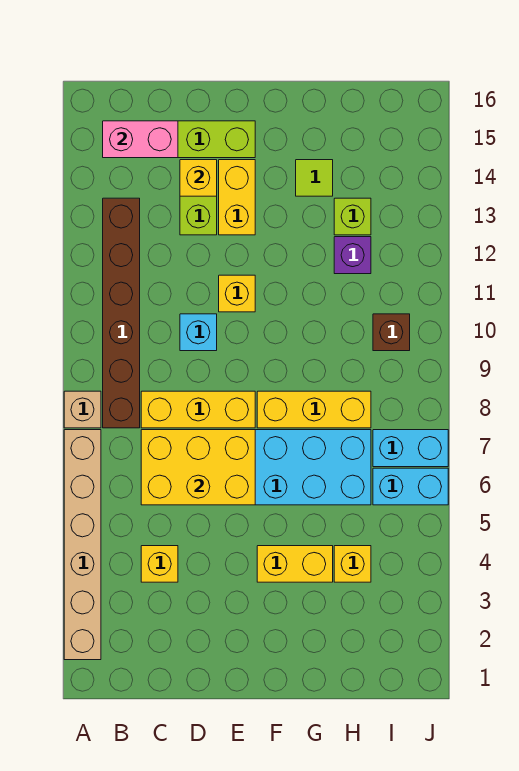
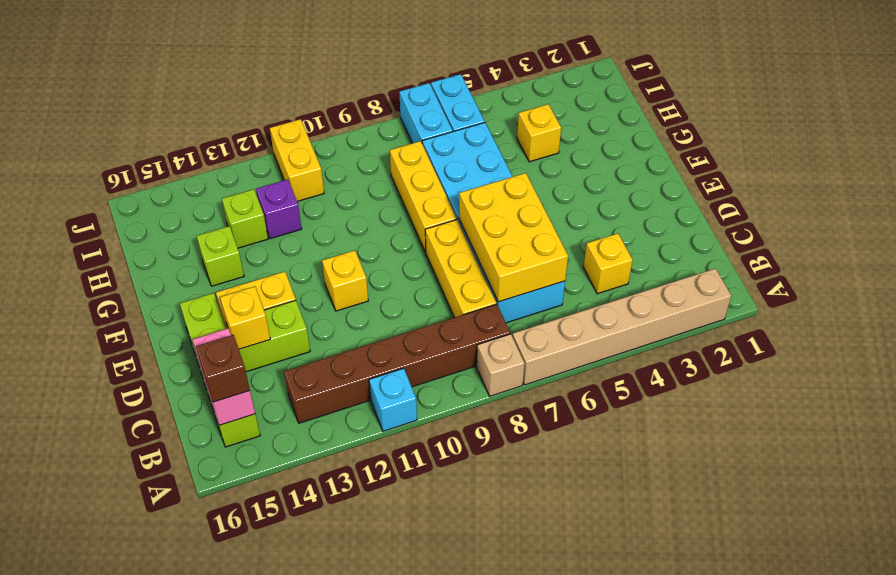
cyan 1x1 brick [180,314,217,351] -> cyan 1x1 brick moved to [369,368,417,431]
yellow 1x2 brick [257,546,333,582] -> yellow 1x2 brick moved to [270,119,324,201]
lime 1x1 tile [296,160,333,196] -> lime 1x1 brick [197,226,244,286]
brown 1x1 brick [373,314,410,351] -> brown 1x1 brick moved to [196,335,250,402]

